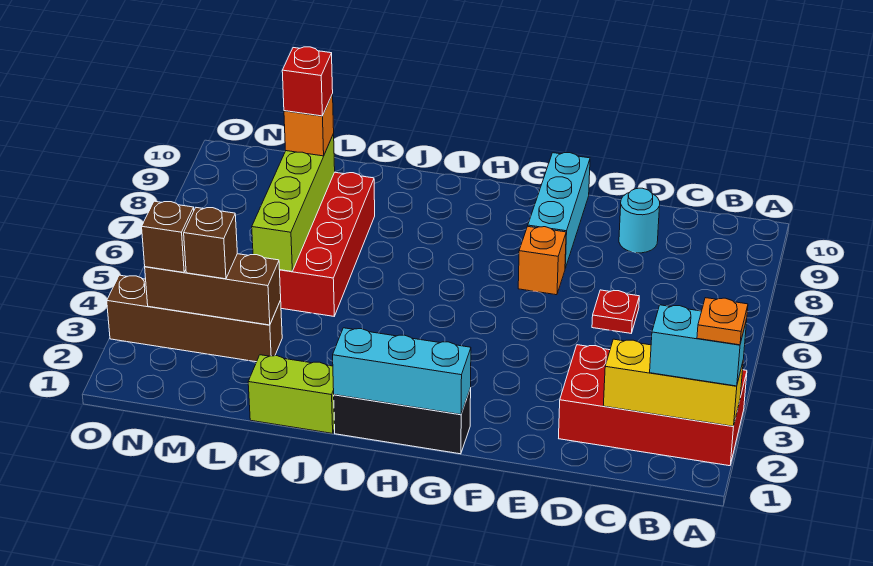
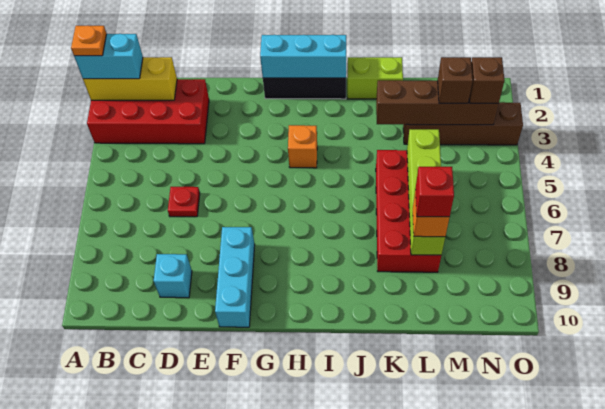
cyan 1x1 round brick [619,188,660,253] -> cyan 1x1 brick [153,254,192,298]
orange 1x1 brick [518,226,566,295] -> orange 1x1 brick moved to [288,125,317,168]
brown 1x3 brick [145,254,281,325] -> brown 1x4 brick [376,80,499,125]

